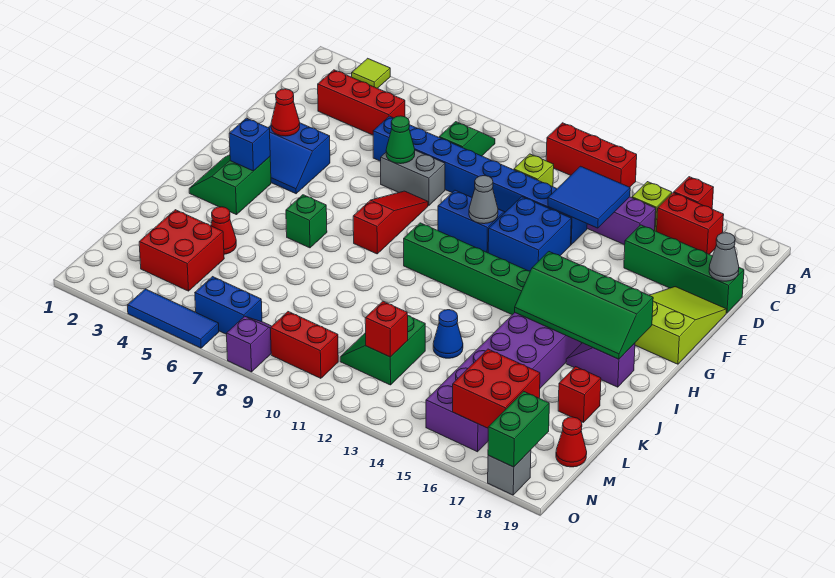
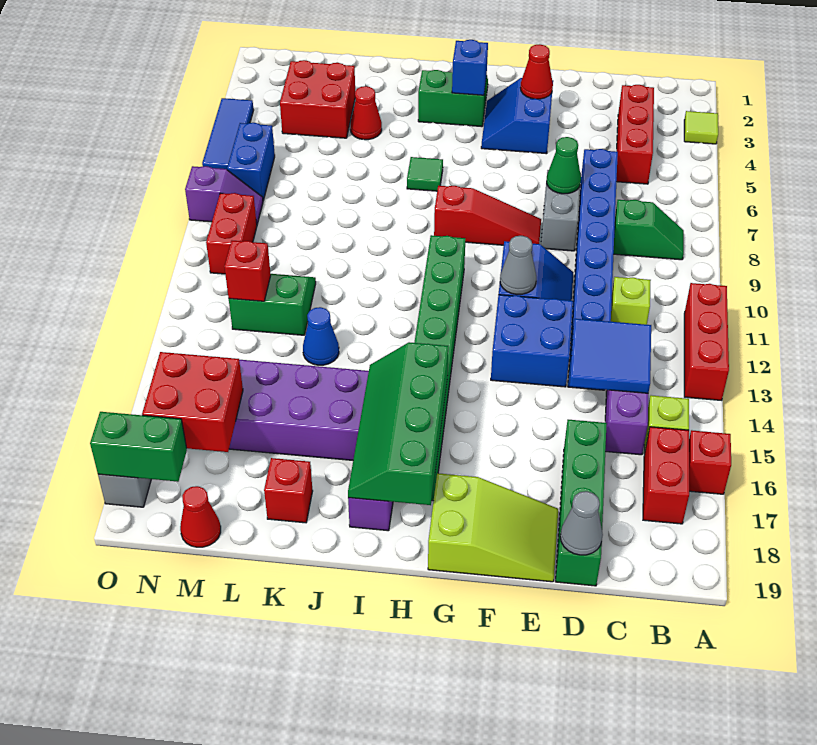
green 1x1 brick [286,195,327,248] -> green 1x1 tile [407,157,443,191]

